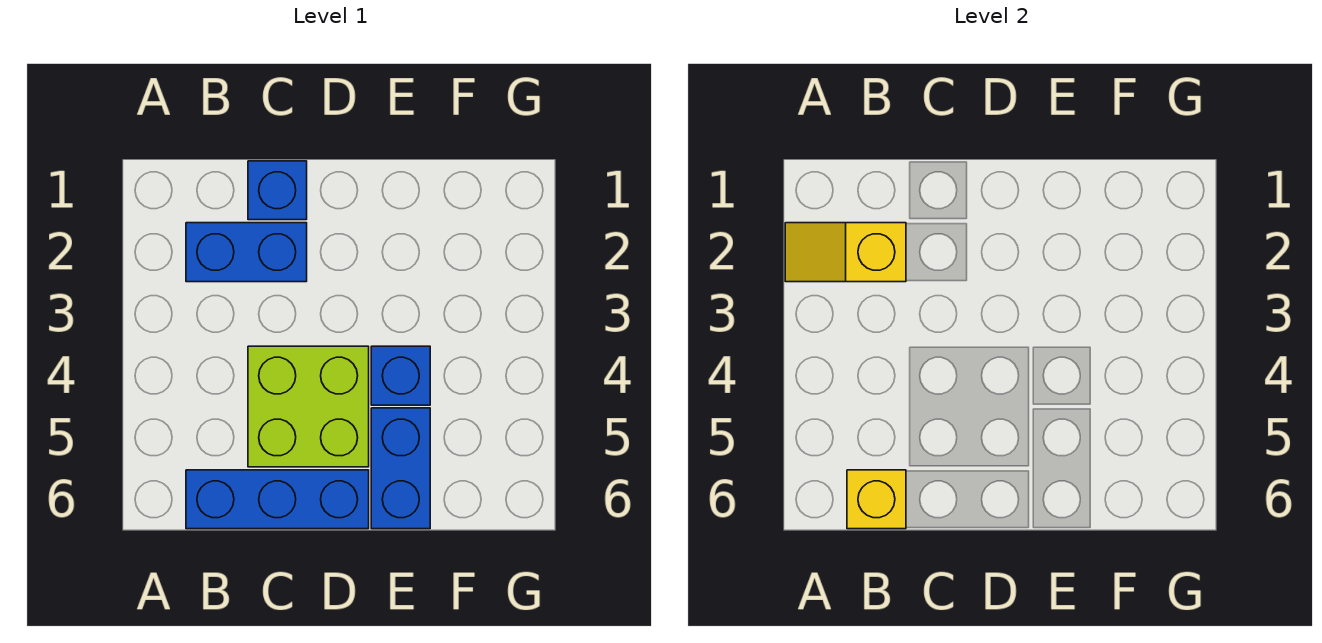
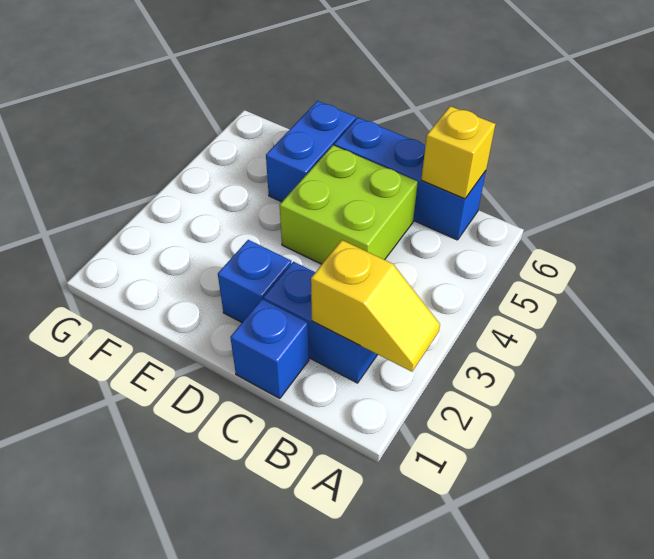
blue 1x1 brick [371,346,430,405] -> blue 1x1 brick moved to [218,240,291,322]

